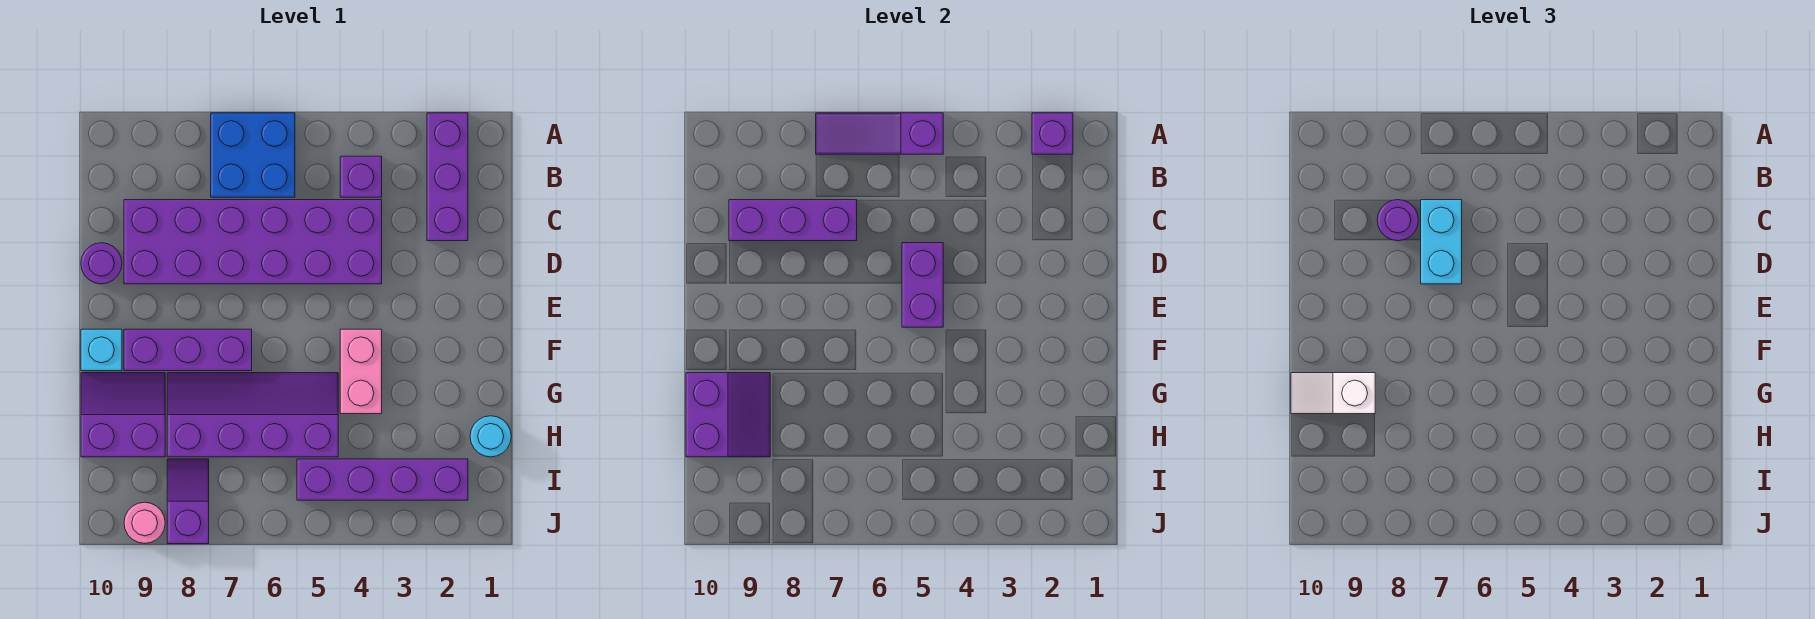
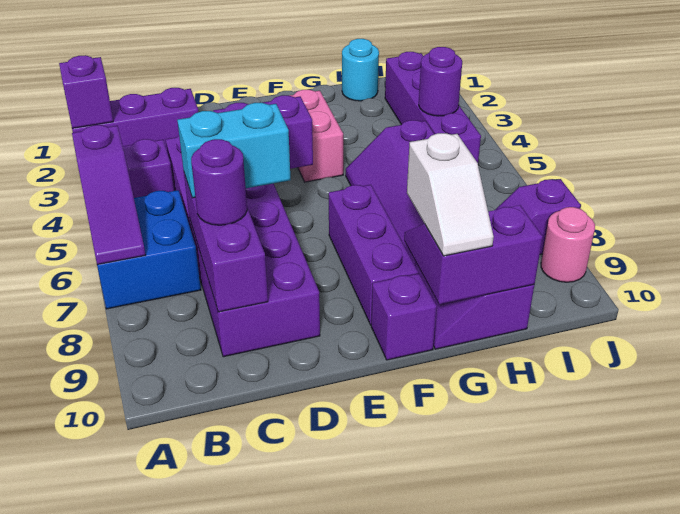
purple 1x1 round brick [81,243,122,284] -> purple 1x1 round brick moved to [419,47,462,116]
pink 1x2 brick [340,329,382,414] -> pink 1x2 brick turned to [289,90,343,182]
cyan 1x1 brick [81,329,122,371] -> purple 1x1 brick [371,273,437,360]

